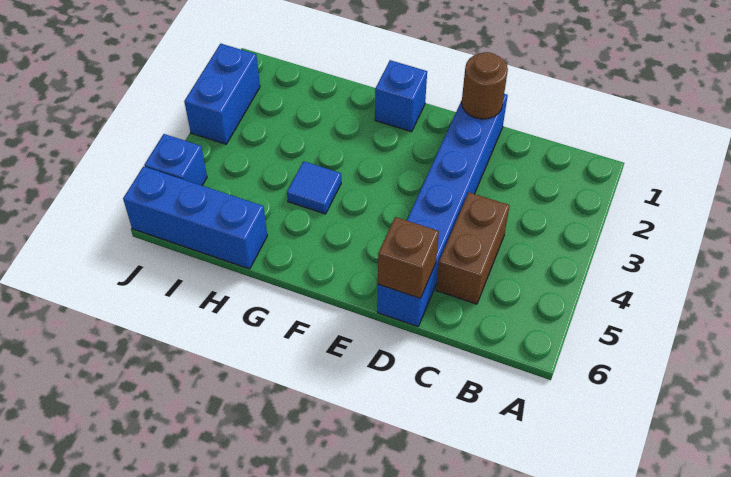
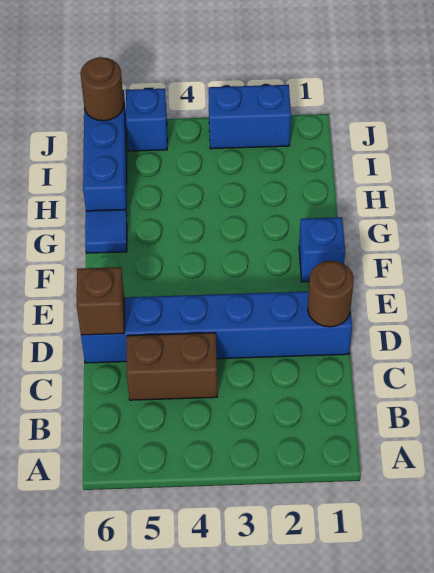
blue 1x1 tile [287,161,341,214] -> blue 1x1 tile moved to [85,209,127,253]
none -> brown 1x1 round brick [80,57,124,121]

